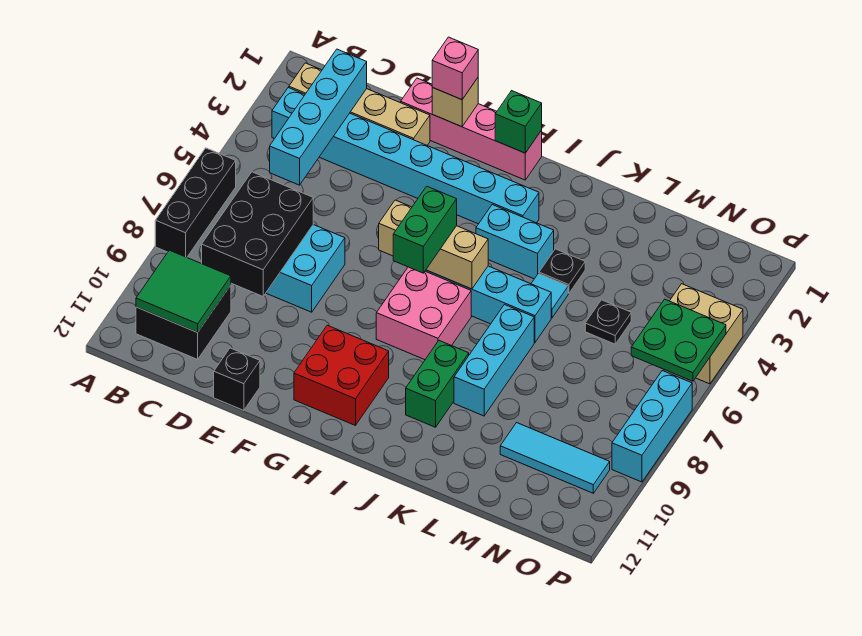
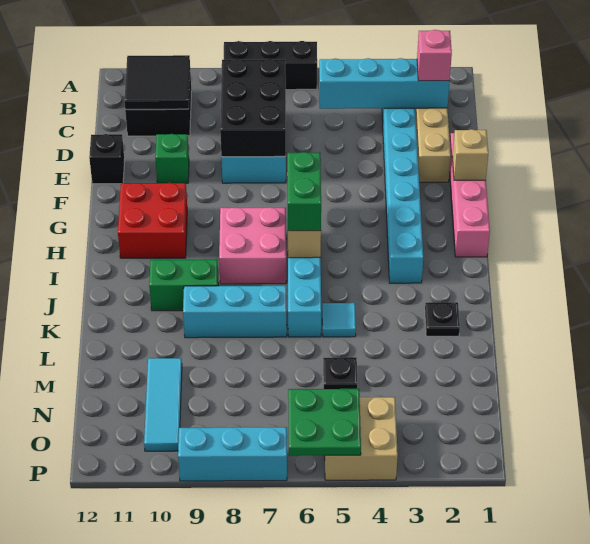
green 2x2 tile [136,250,231,333] -> black 2x2 tile [125,55,190,109]
black 2x3 brick [202,172,313,296] -> black 2x3 brick turned to [220,59,286,157]
pink 1x1 brick [432,37,478,100] -> pink 1x1 brick moved to [417,30,452,81]
green 1x1 brick [495,91,542,153] -> green 1x1 brick moved to [155,134,189,183]
green 1x2 brick [393,186,457,273] -> green 1x2 brick turned to [287,152,321,231]
cyan 1x2 brick [476,205,554,279] -> none
black 1x1 plate [539,249,585,293] -> black 1x1 plate moved to [425,302,460,336]

